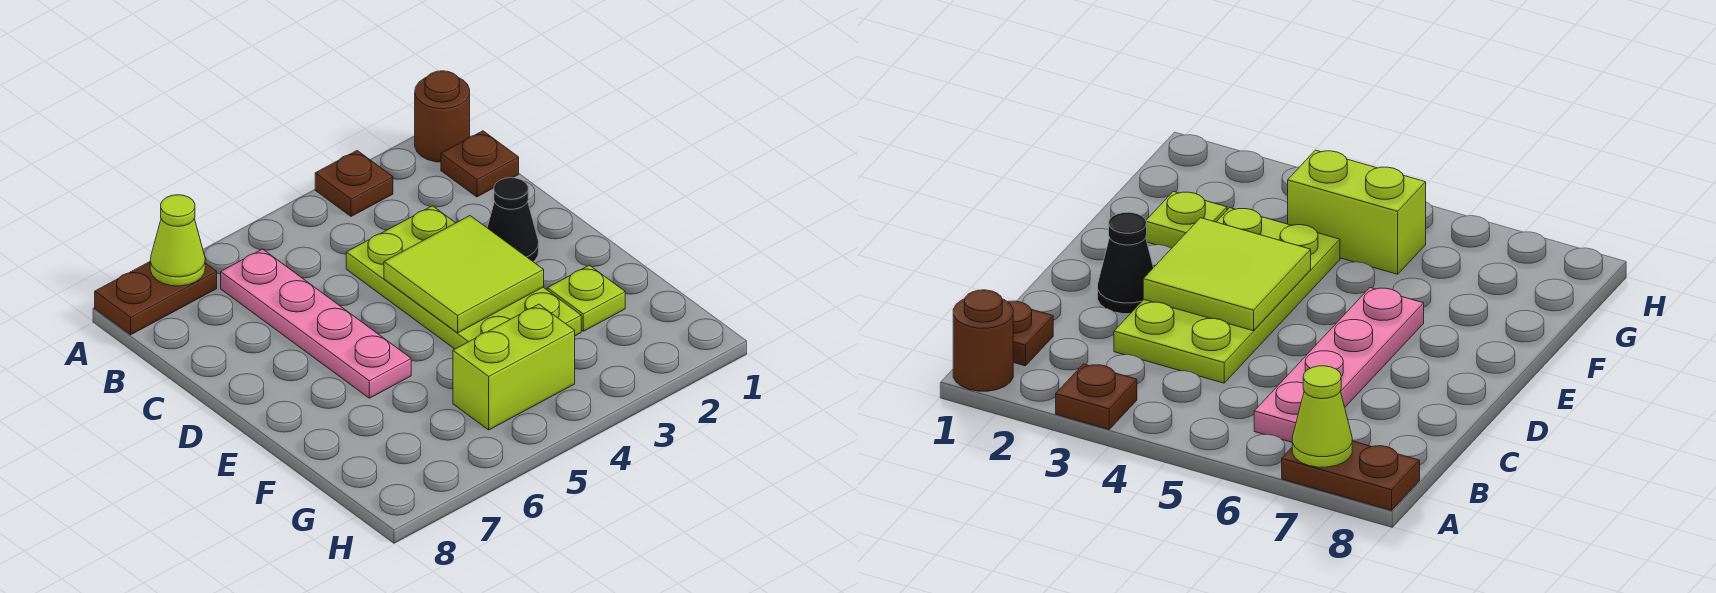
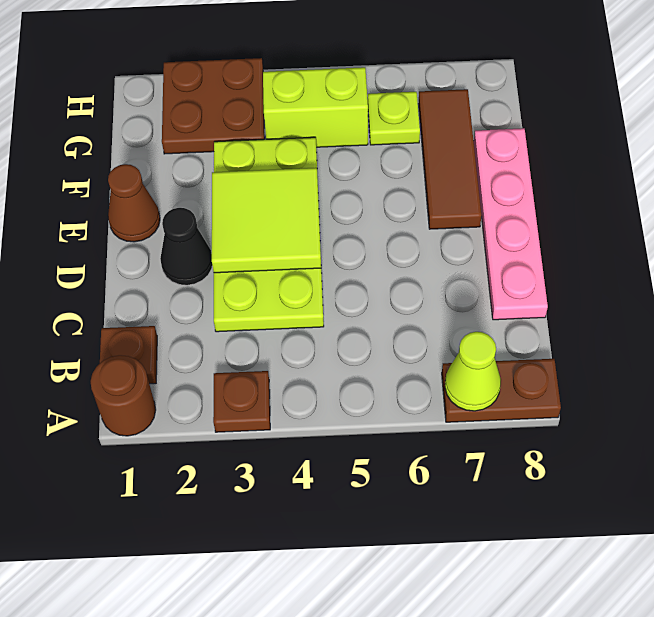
pink 1x4 plate [221,249,411,398] -> pink 1x4 plate moved to [474,128,548,320]
none -> brown 1x1 cone [108,164,160,242]
none -> brown 1x3 tile [419,89,482,229]
lime 1x1 plate [547,265,625,331] -> lime 1x1 plate moved to [368,92,420,145]
none -> brown 2x2 plate [162,58,265,154]

